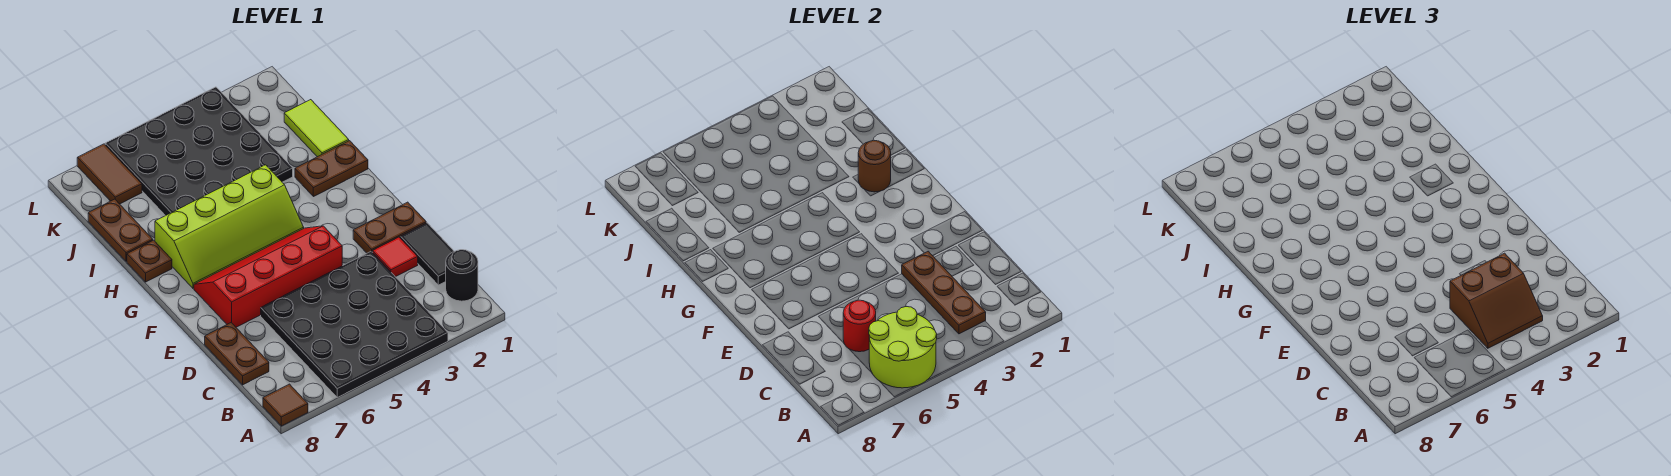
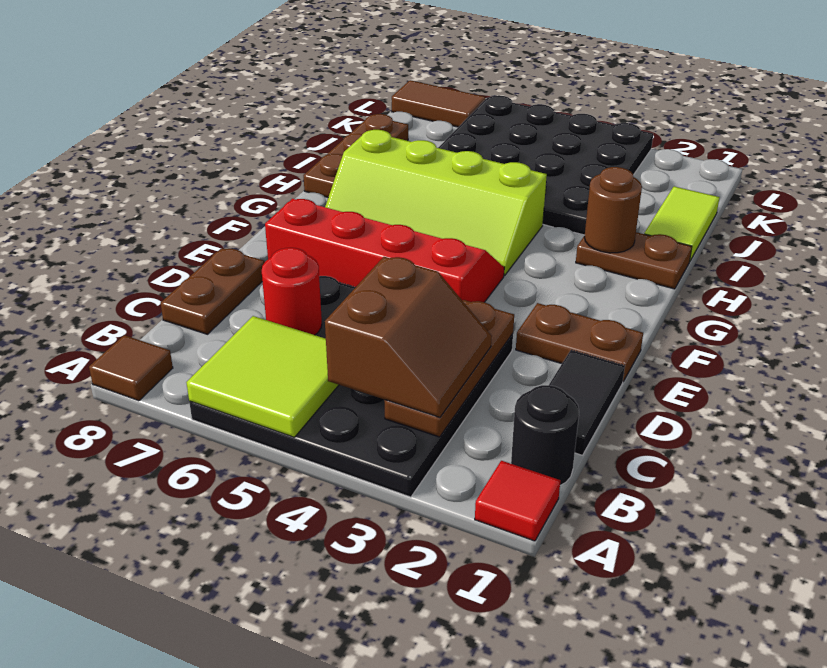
lime 2x2 round brick [869,307,937,388] -> lime 2x2 tile [186,316,338,437]
brown 2x2 slope [1450,253,1543,348] -> brown 2x2 slope turned to [325,257,492,417]
red 1x1 tile [373,237,418,277] -> red 1x1 tile moved to [475,461,560,541]
brown 1x2 tile [77,144,142,204] -> brown 1x2 tile turned to [392,80,486,127]

